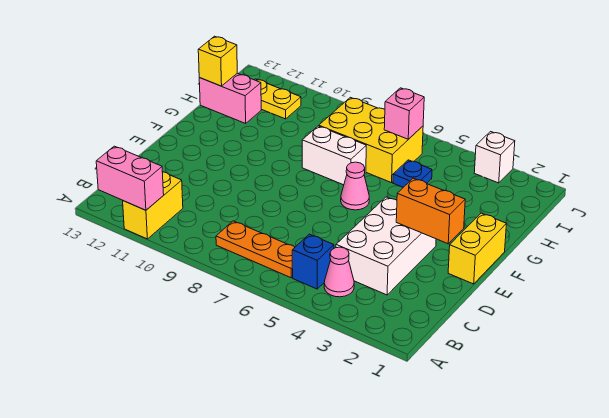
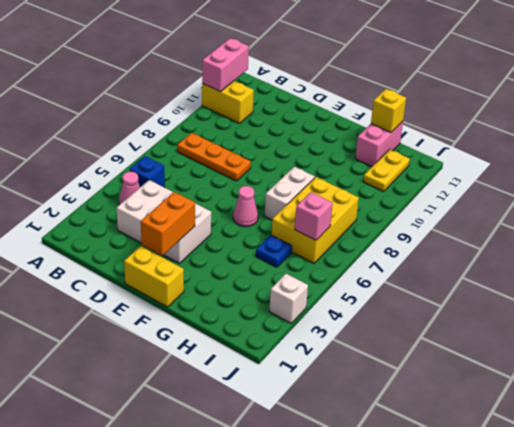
orange 1x3 plate [216,221,295,278] -> orange 1x3 plate turned to [177,133,251,181]

